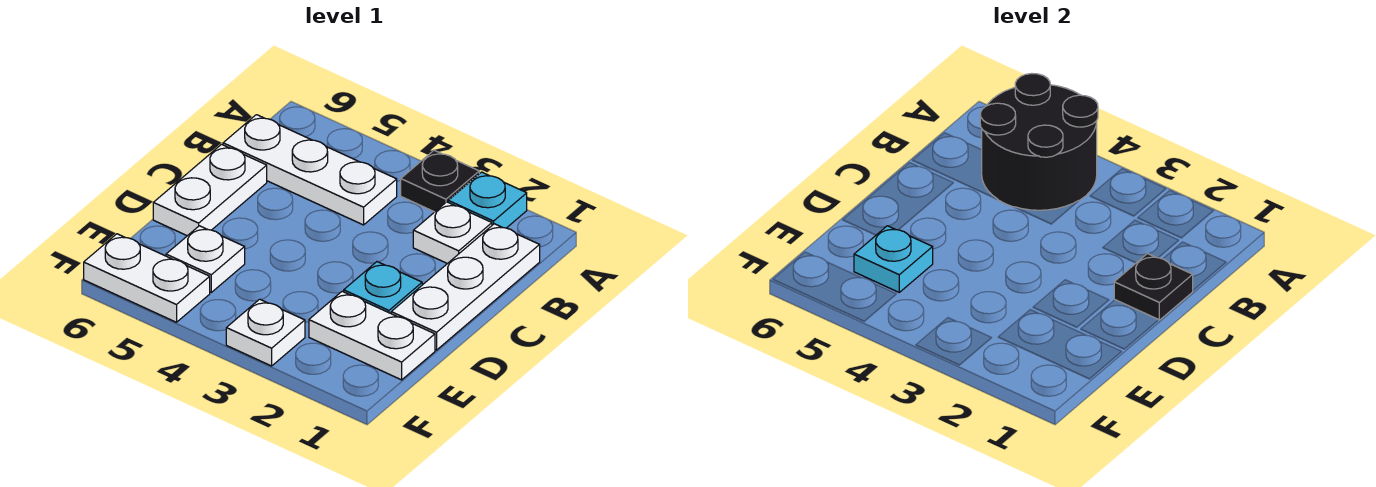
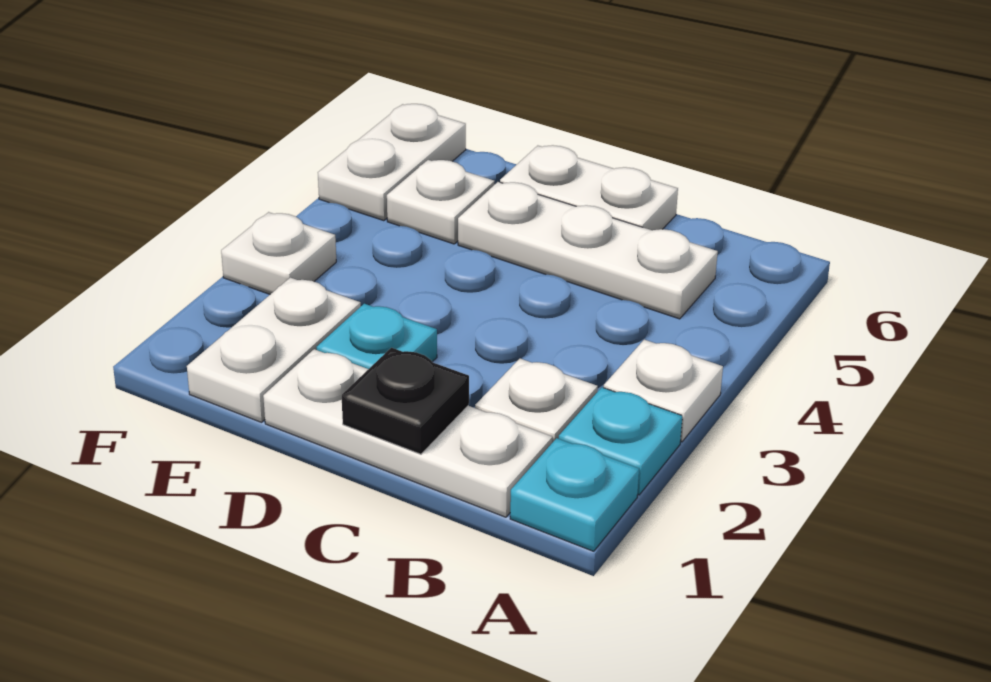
black 1x1 plate [401,150,479,212] -> white 1x1 plate [604,340,723,442]
black 2x2 round brick [980,74,1098,210] -> none
white 1x3 plate [223,115,397,225] -> white 1x3 plate turned to [458,182,718,319]
cyan 1x1 plate [854,226,933,292] -> cyan 1x1 plate moved to [510,438,639,551]

